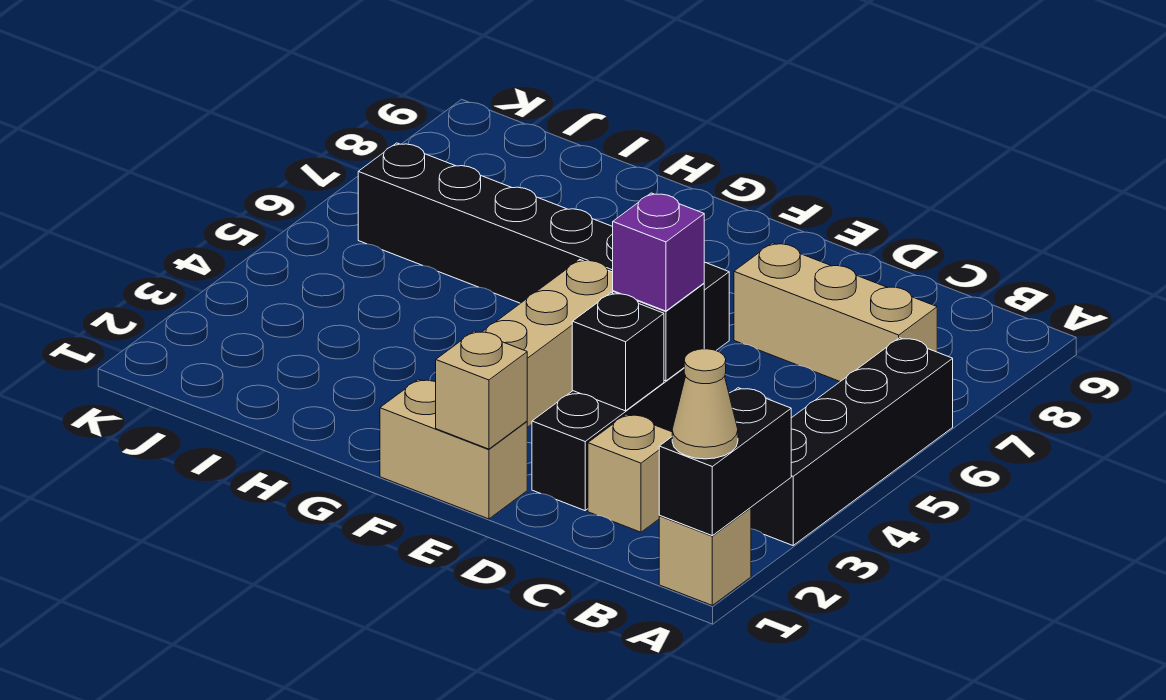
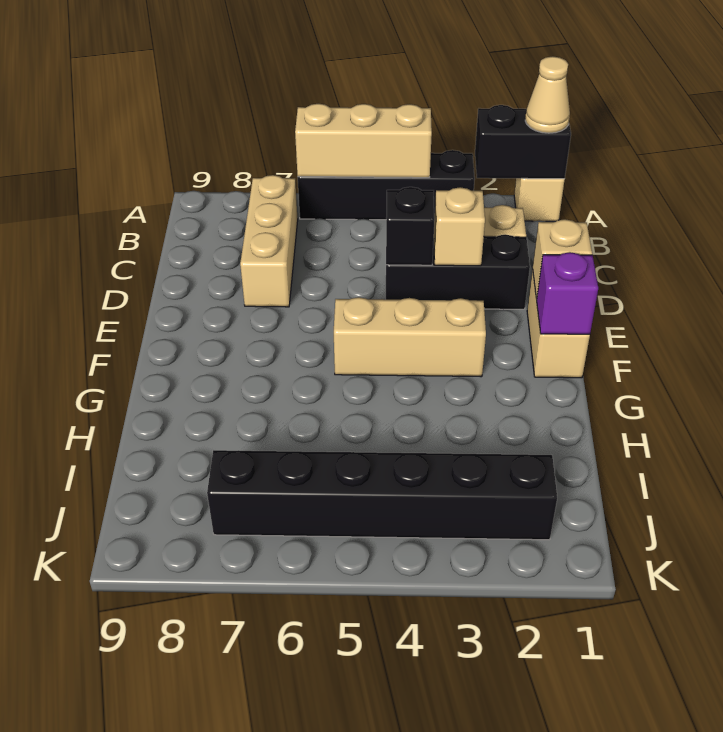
none -> tan 1x3 brick [295,104,432,178]
black 1x1 brick [572,293,664,411] -> tan 1x1 brick [434,187,485,266]
purple 1x1 brick [613,193,704,311] -> purple 1x1 brick moved to [537,252,598,334]
black 1x6 brick [358,143,729,351] -> black 1x6 brick turned to [207,450,557,540]

